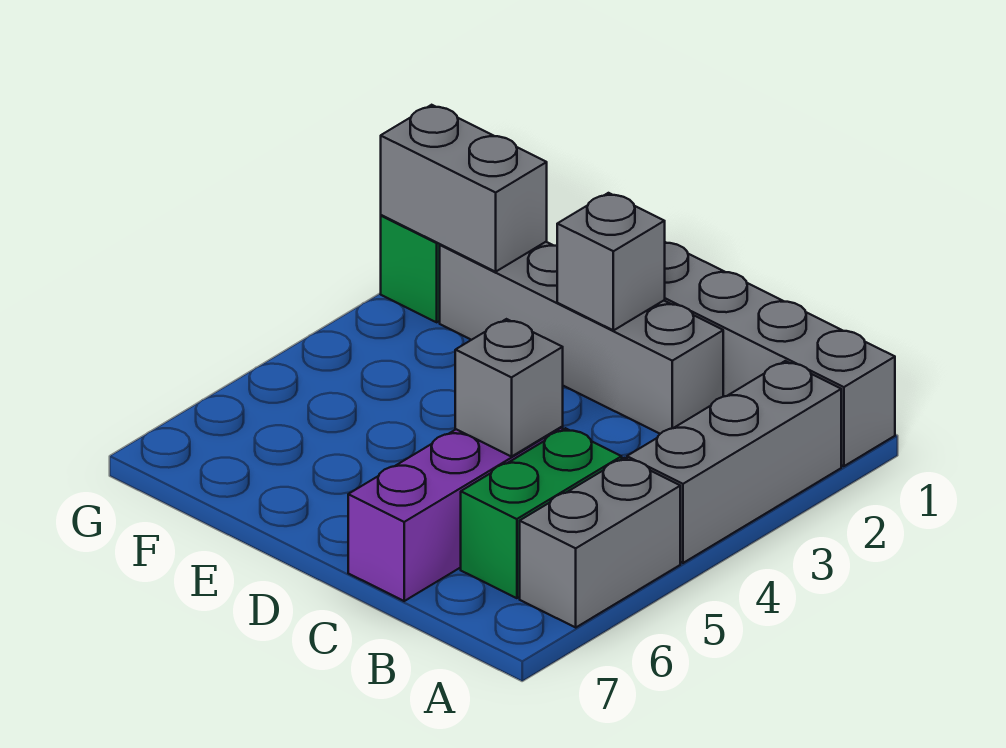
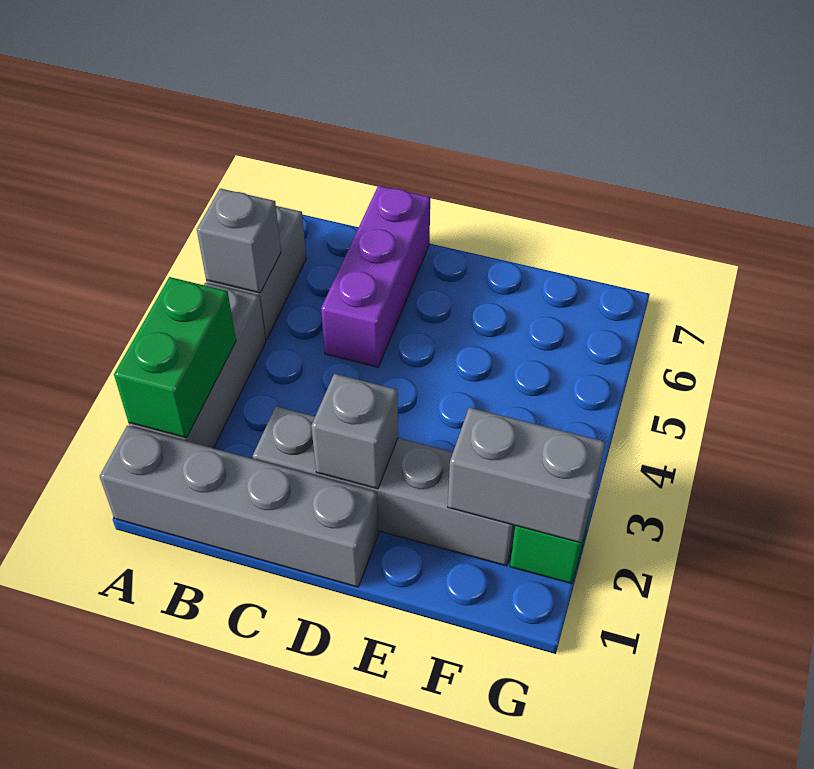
green 1x2 brick [461,428,622,598] -> green 1x2 brick moved to [114,277,236,438]
grey 1x1 brick [455,319,563,457] -> grey 1x1 brick moved to [197,189,281,293]

